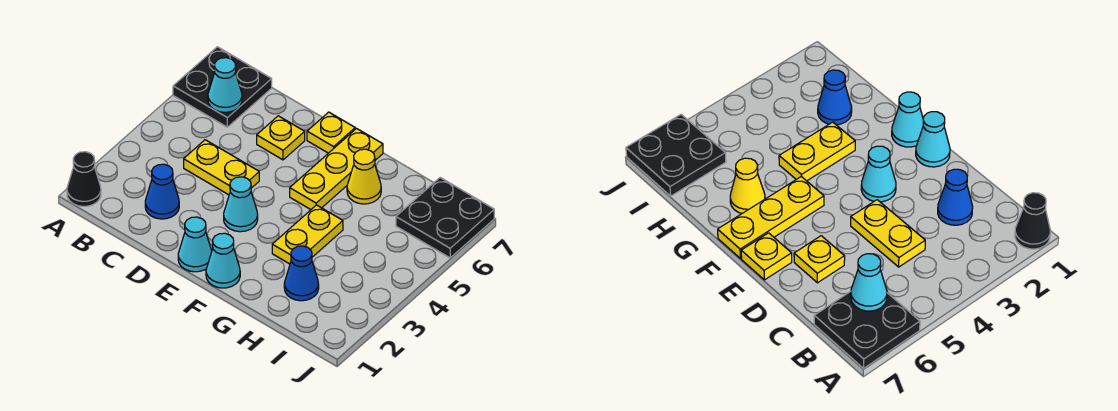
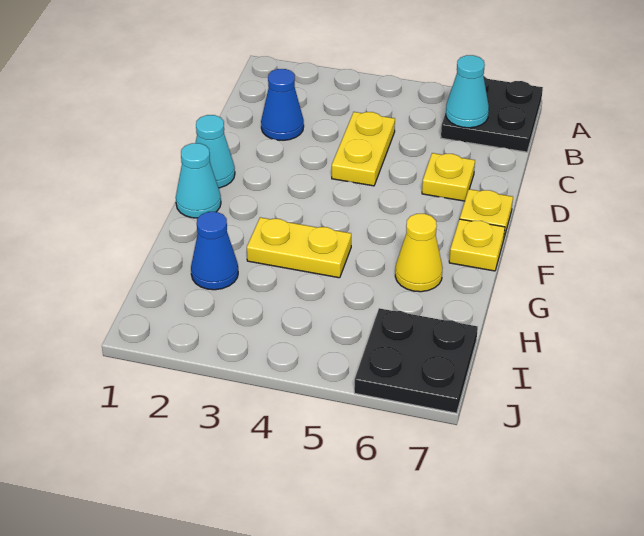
black 1x1 cone [67,152,101,206] -> none
cyan 1x1 cone [224,177,258,232] -> none
yellow 1x3 plate [290,129,383,209] -> yellow 1x1 plate [449,219,505,271]

